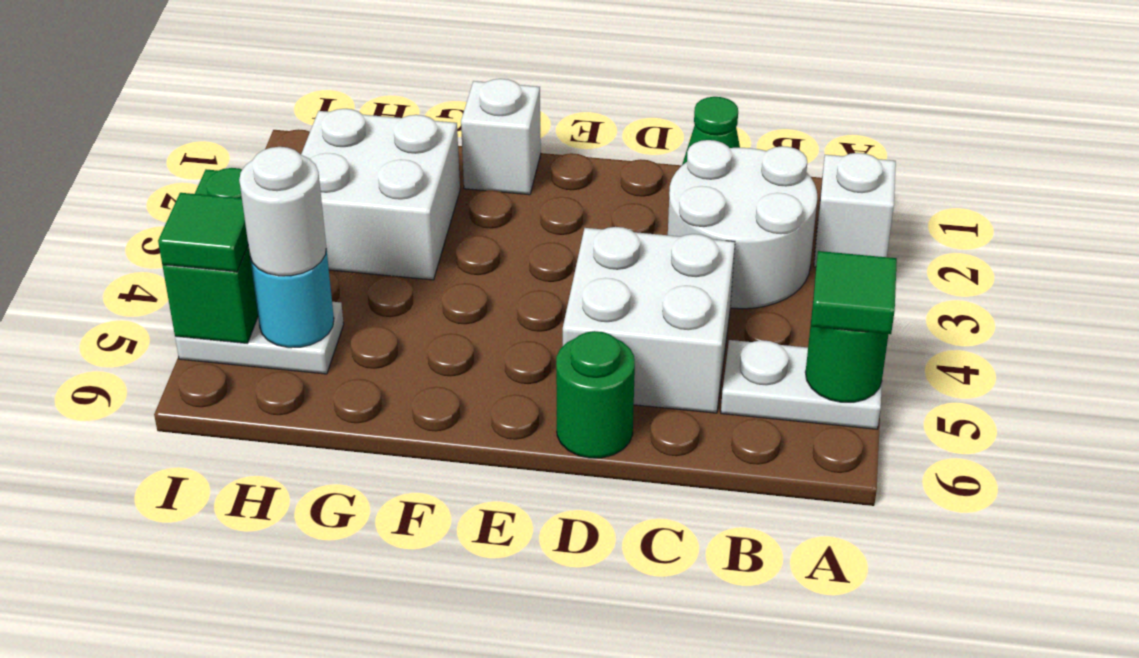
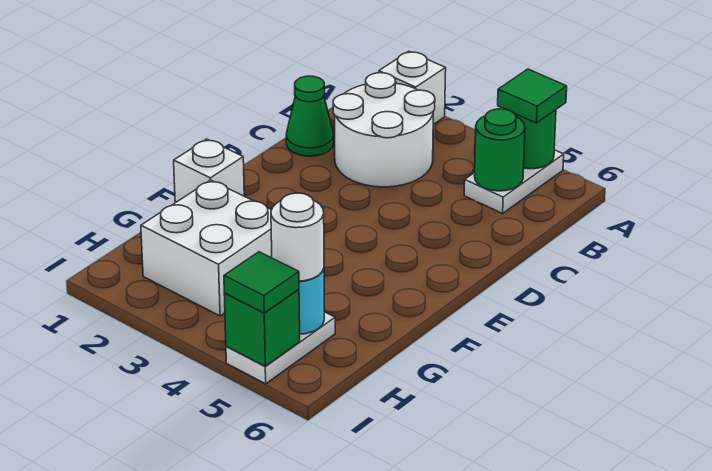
white 2x2 brick [563,227,735,413] -> none
green 1x1 round brick [556,331,635,458] -> green 1x1 round brick moved to [474,109,525,191]
green 1x2 brick [163,168,258,343] -> green 1x1 brick [224,289,300,366]

